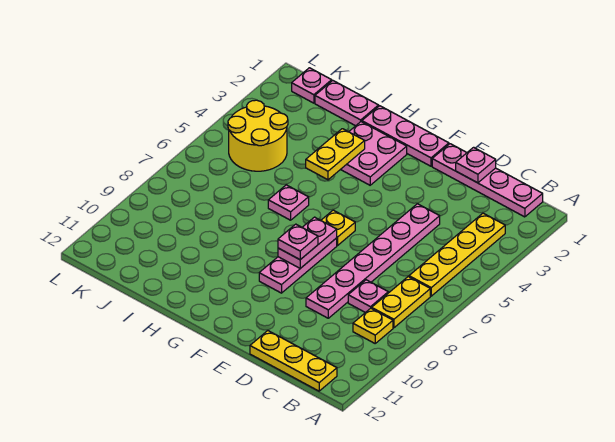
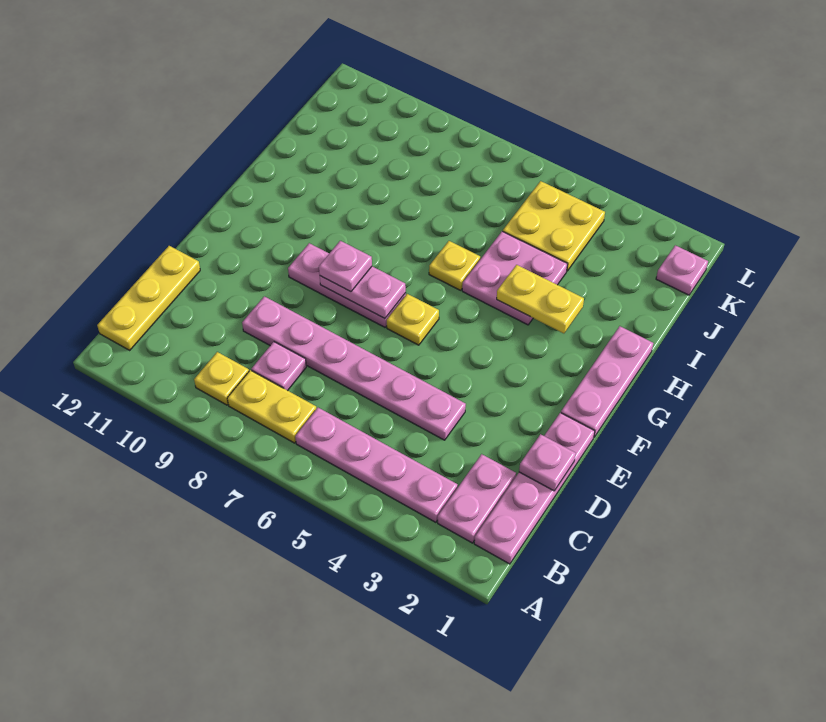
yellow 1x4 plate [409,213,505,296] -> pink 1x4 plate [295,408,458,522]
pink 2x2 plate [340,122,407,185] -> pink 2x2 plate moved to [462,231,567,325]
pink 1x1 plate [268,185,309,220] -> yellow 1x1 plate [429,241,480,290]
pink 1x2 plate [315,81,379,126] -> pink 1x2 plate moved to [438,454,516,543]
yellow 2x2 round brick [228,100,288,171] -> yellow 2x2 plate [503,181,605,271]

